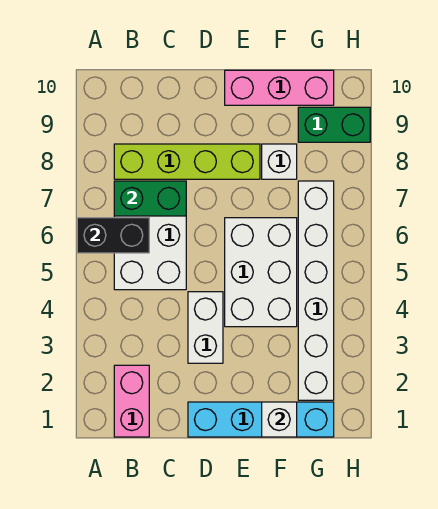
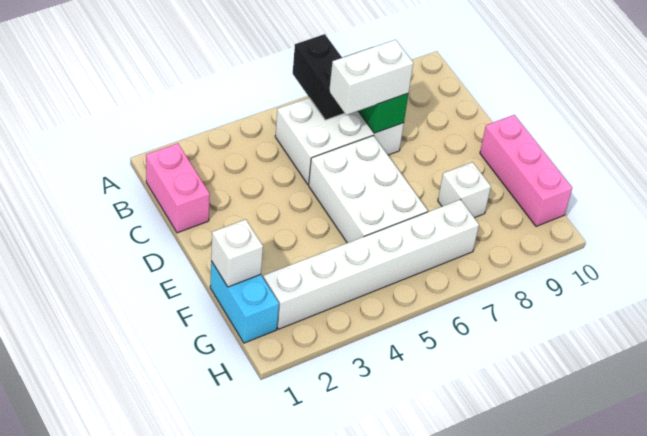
pink 1x2 brick [114,365,149,437] -> pink 1x2 brick turned to [146,143,210,233]
lime 1x4 brick [114,144,260,179] -> none
cyan 1x4 brick [188,402,334,437] -> cyan 1x2 brick [210,261,279,343]
white 1x2 brick [188,292,223,363] -> white 1x2 brick moved to [329,40,413,115]
white 2x3 brick [225,218,297,327] -> white 2x3 brick turned to [309,135,428,243]
green 1x2 brick [298,107,370,142] -> none

